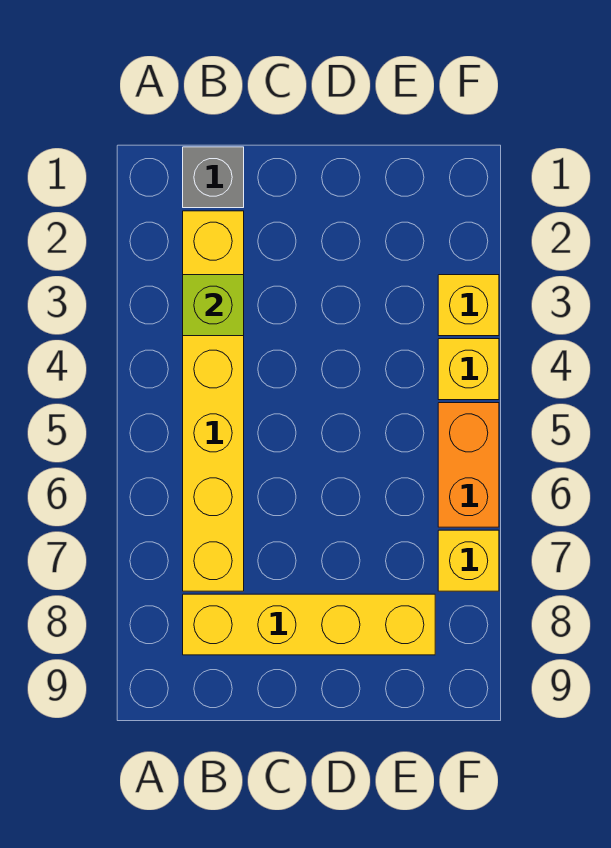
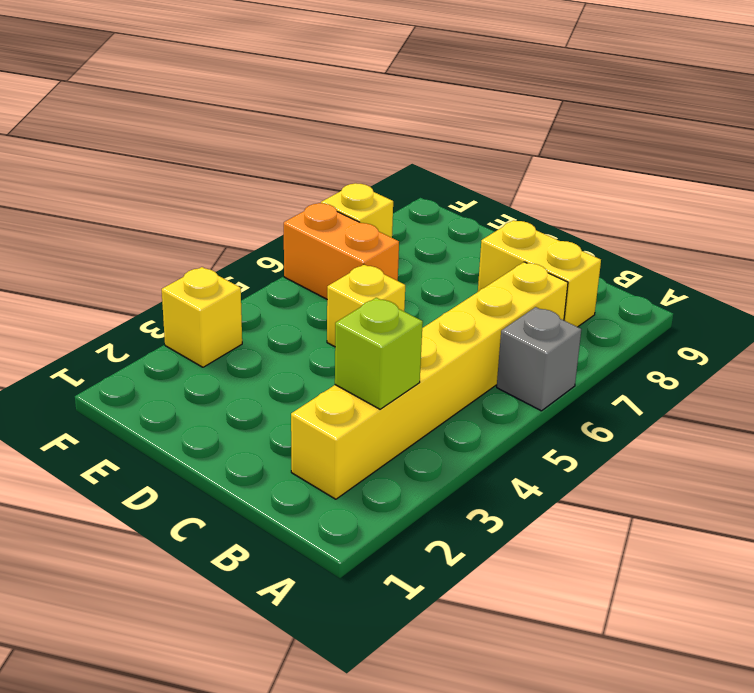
grey 1x1 brick [183,147,244,208] -> grey 1x1 brick moved to [497,307,581,411]
yellow 1x4 brick [183,594,435,655] -> yellow 1x2 brick [478,220,601,327]
yellow 1x1 brick [438,339,499,400] -> yellow 1x1 brick moved to [327,265,405,347]
orange 1x2 brick [438,403,499,527] -> orange 1x2 brick turned to [284,203,399,299]

